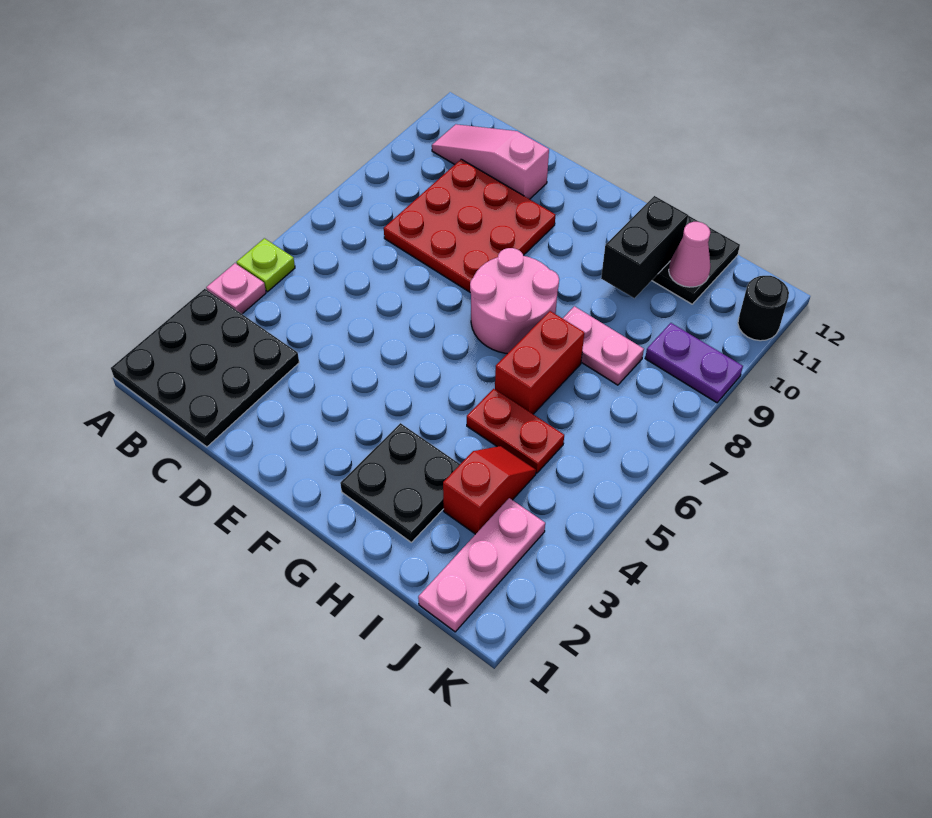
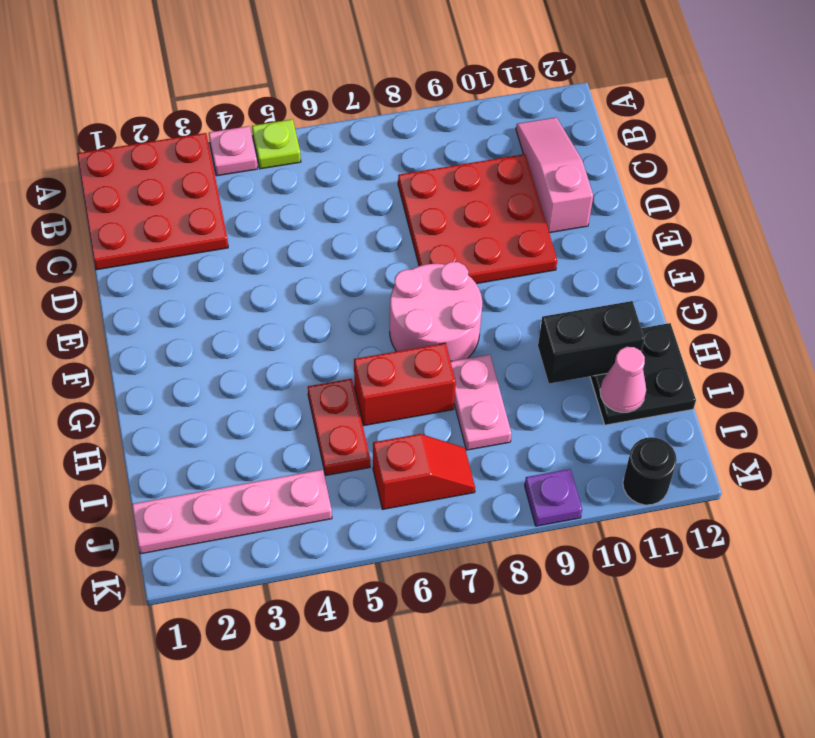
black 3x3 plate [111,289,299,447] -> red 3x3 plate [77,133,228,270]
black 2x2 plate [340,423,460,542] -> none
red 1x2 slope [443,446,536,534] -> red 1x2 slope moved to [373,434,475,509]
pink 1x3 plate [418,498,545,632] -> pink 1x4 plate [132,470,332,554]
purple 1x2 plate [645,323,743,403] -> purple 1x1 plate [525,469,582,526]

